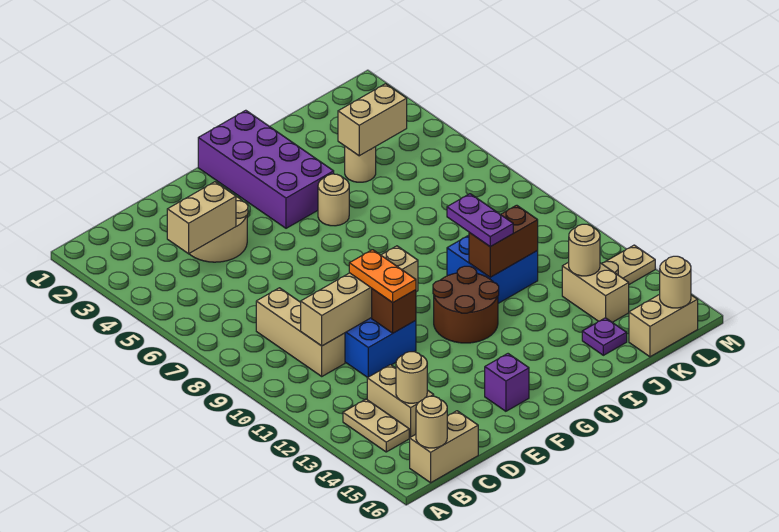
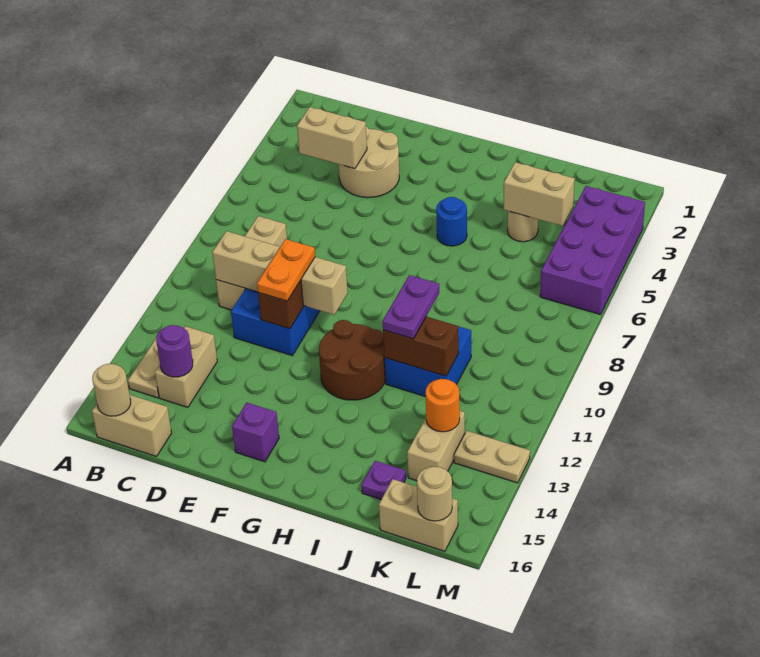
tan 1x1 round brick [396,352,427,403] -> purple 1x1 round brick [156,325,193,377]
purple 2x4 brick [198,110,334,228] -> purple 2x4 brick moved to [540,186,645,315]
tan 1x1 round brick [318,174,349,226] -> blue 1x1 round brick [436,197,467,246]
tan 1x1 round brick [569,224,600,276] -> orange 1x1 round brick [426,379,460,432]

